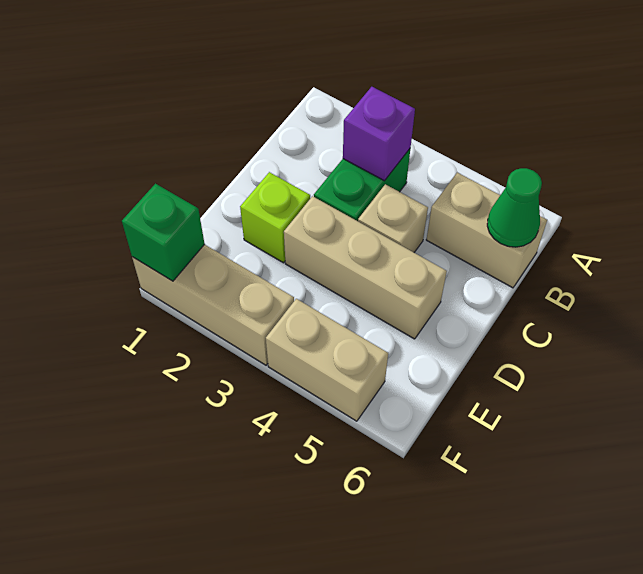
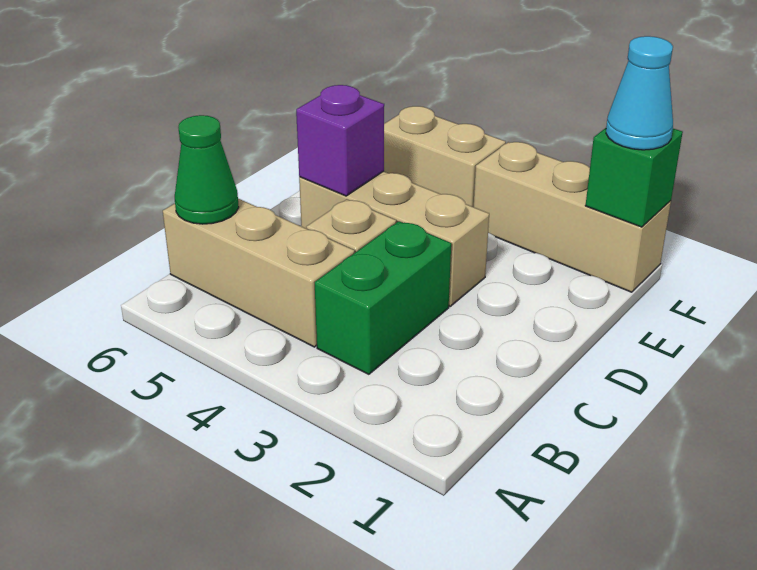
purple 1x1 brick [343,87,415,181] -> purple 1x1 brick moved to [296,85,384,196]
tan 1x2 brick [426,173,547,288] -> tan 1x3 brick [163,199,355,347]
lime 1x1 brick [240,172,310,263] -> none
none -> cyan 1x1 cone [606,36,673,150]

